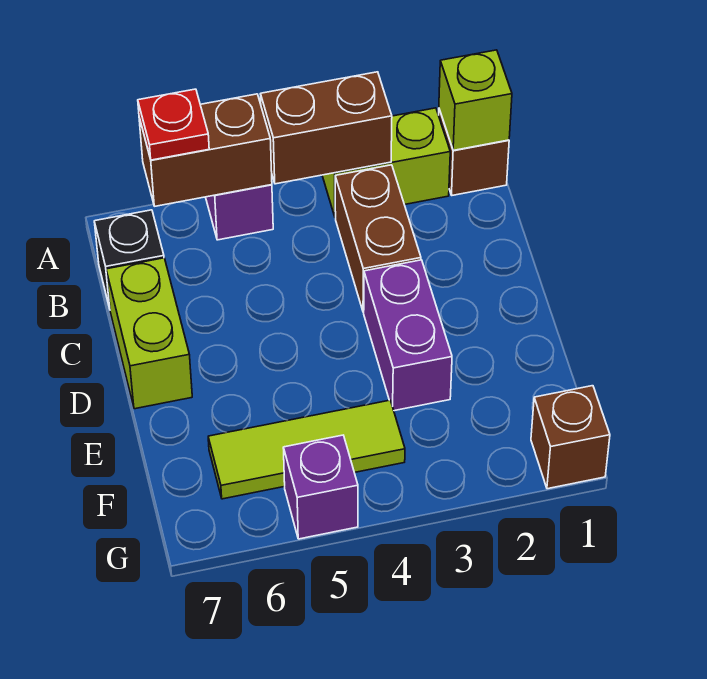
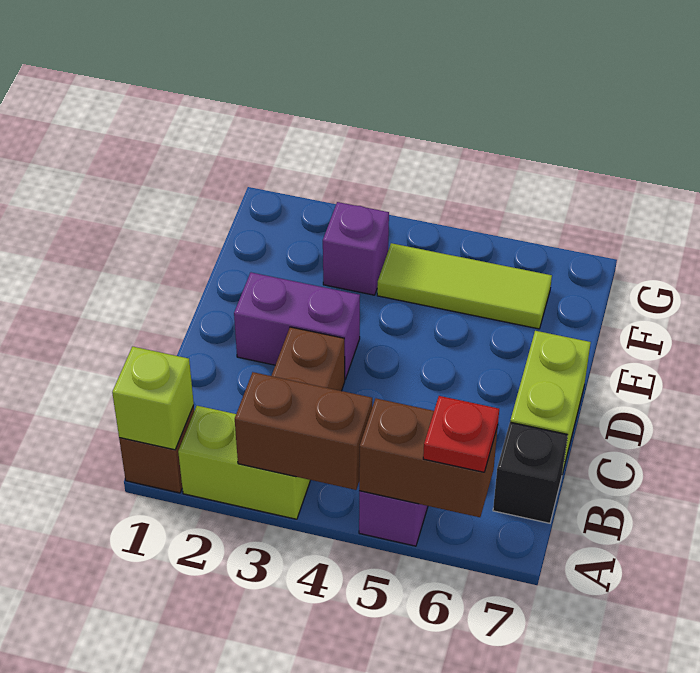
purple 1x2 brick [364,260,452,411] -> purple 1x2 brick turned to [234,273,360,379]
brown 1x1 brick [531,386,610,489] -> none
purple 1x1 brick [283,435,358,539] -> purple 1x1 brick moved to [323,202,389,295]

